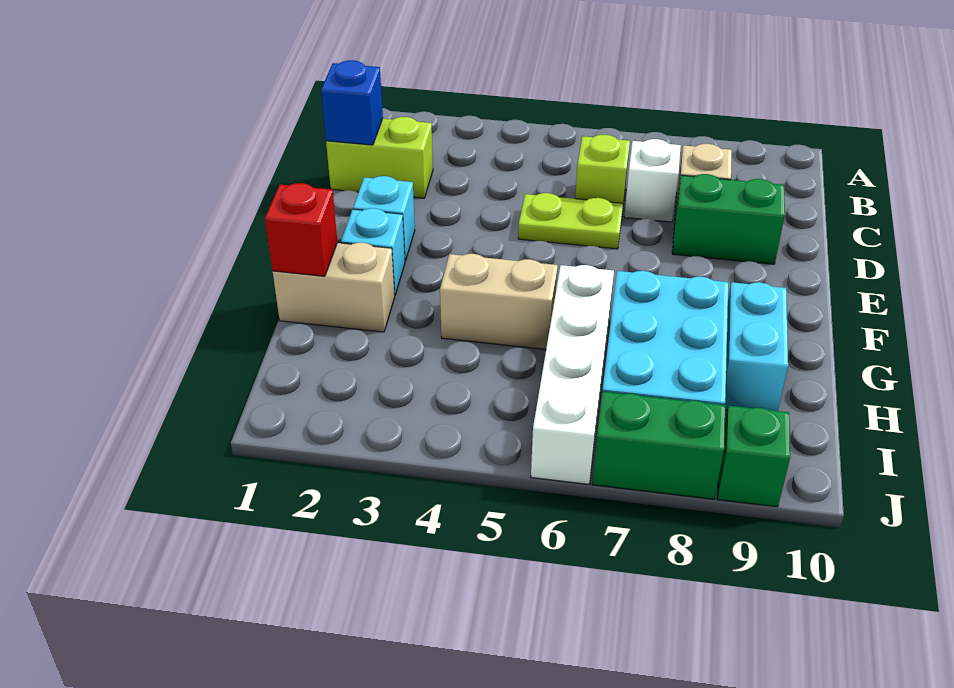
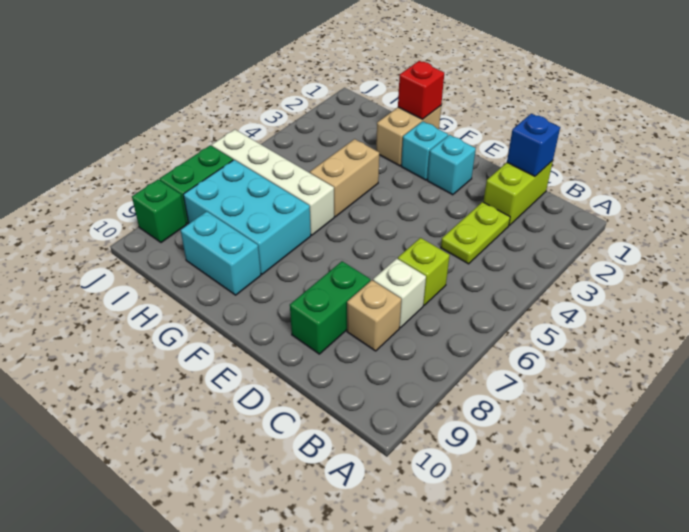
lime 1x2 plate [518,193,623,249] -> lime 1x2 plate moved to [441,202,510,264]

